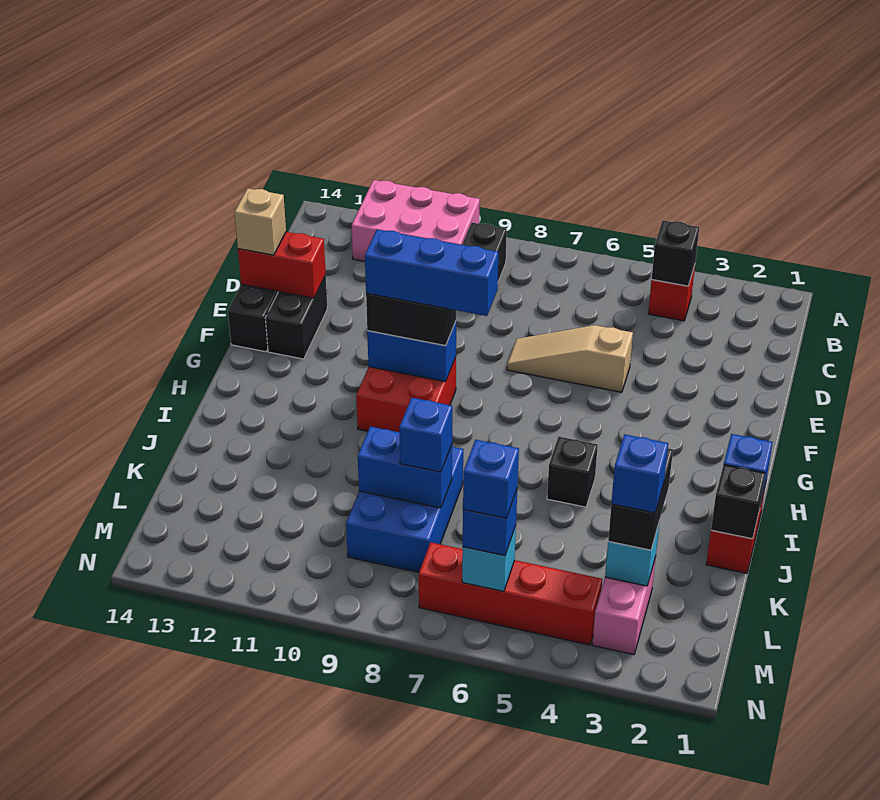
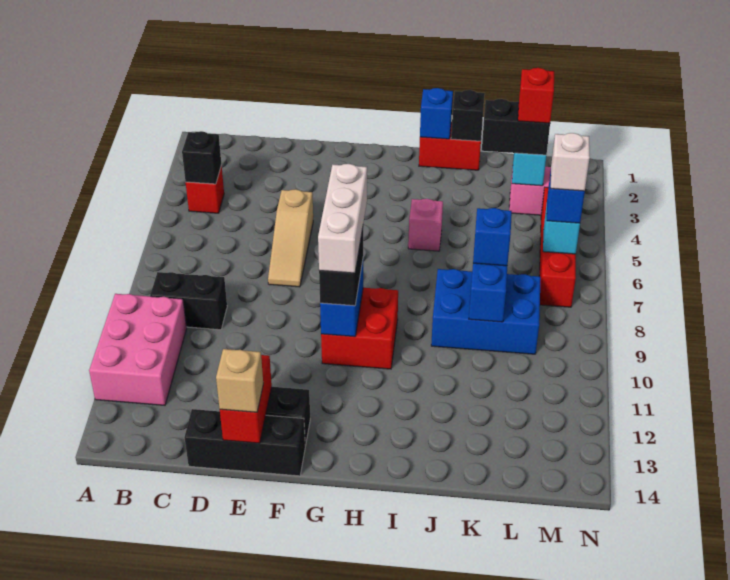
blue 1x3 brick [365,230,498,316] -> white 1x3 brick [318,164,367,273]
black 1x1 brick [547,437,598,507] -> pink 1x1 brick [408,199,443,251]
blue 1x1 brick [611,434,668,513] -> red 1x1 brick [518,68,554,123]
blue 1x1 brick [463,440,519,518] -> white 1x1 brick [551,133,590,191]

